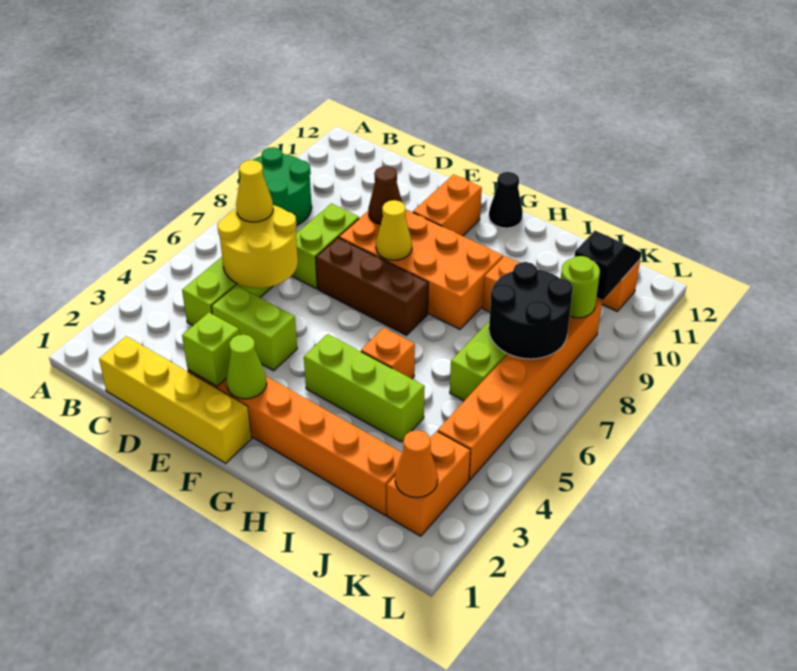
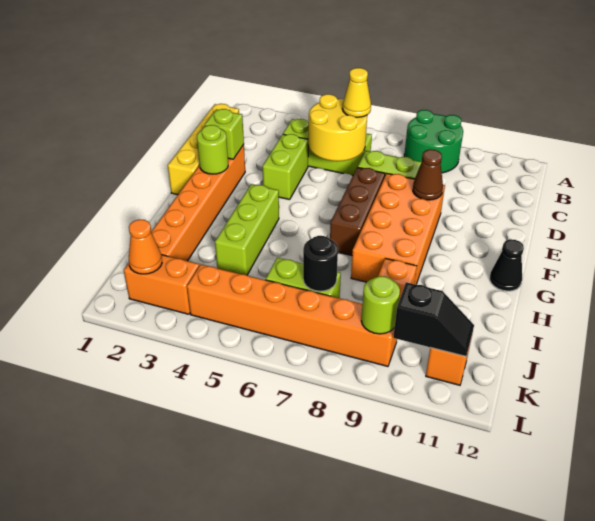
lime 1x1 cone [226,334,267,399] -> lime 1x1 round brick [197,125,228,174]
yellow 1x1 cone [376,200,412,260] -> none
orange 1x2 brick [413,175,482,236] -> none
orange 1x1 brick [361,328,415,379] -> none
black 2x2 round brick [489,262,573,359] -> black 1x1 round brick [303,236,338,291]

